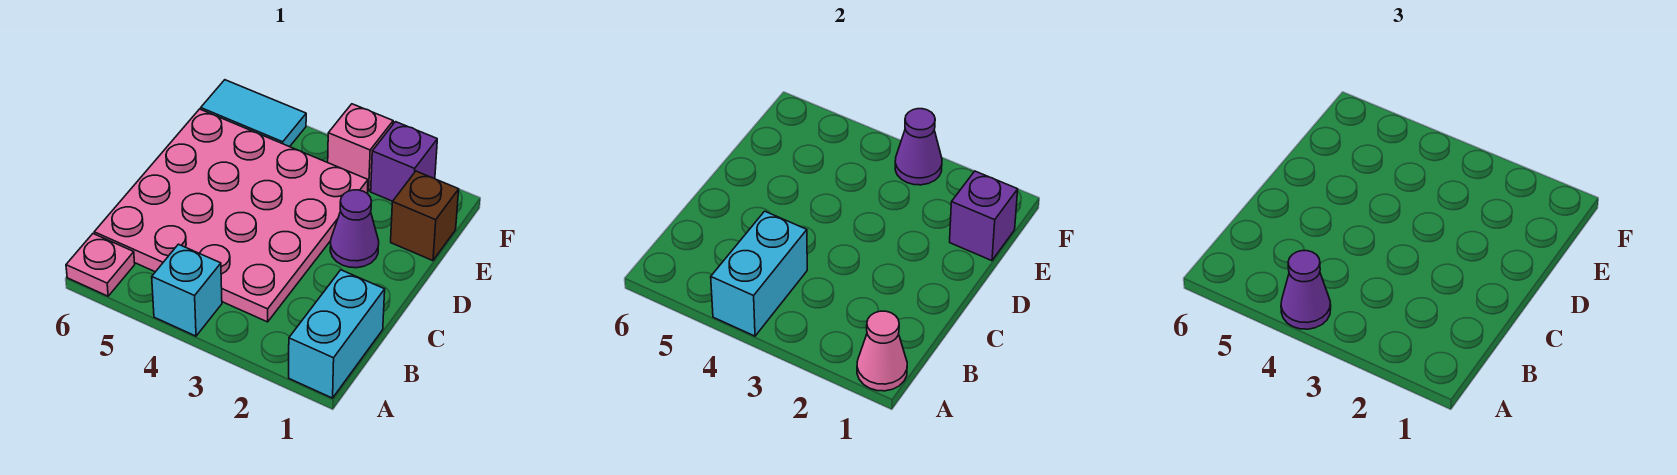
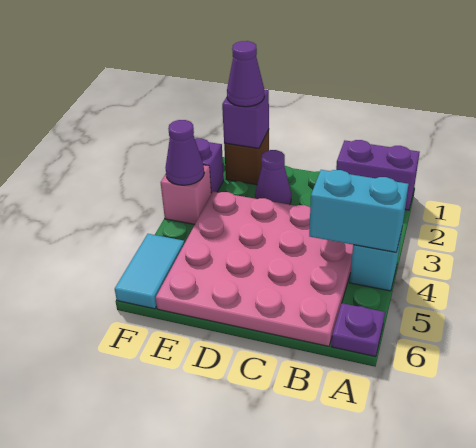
cyan 1x2 brick [289,270,385,398] -> purple 1x2 brick [336,140,420,210]
pink 1x1 cone [857,311,907,391] -> none
purple 1x1 cone [1281,251,1331,329] -> purple 1x1 cone moved to [227,41,264,107]
pink 1x1 plate [66,234,135,296] -> purple 1x1 plate [331,303,385,357]

